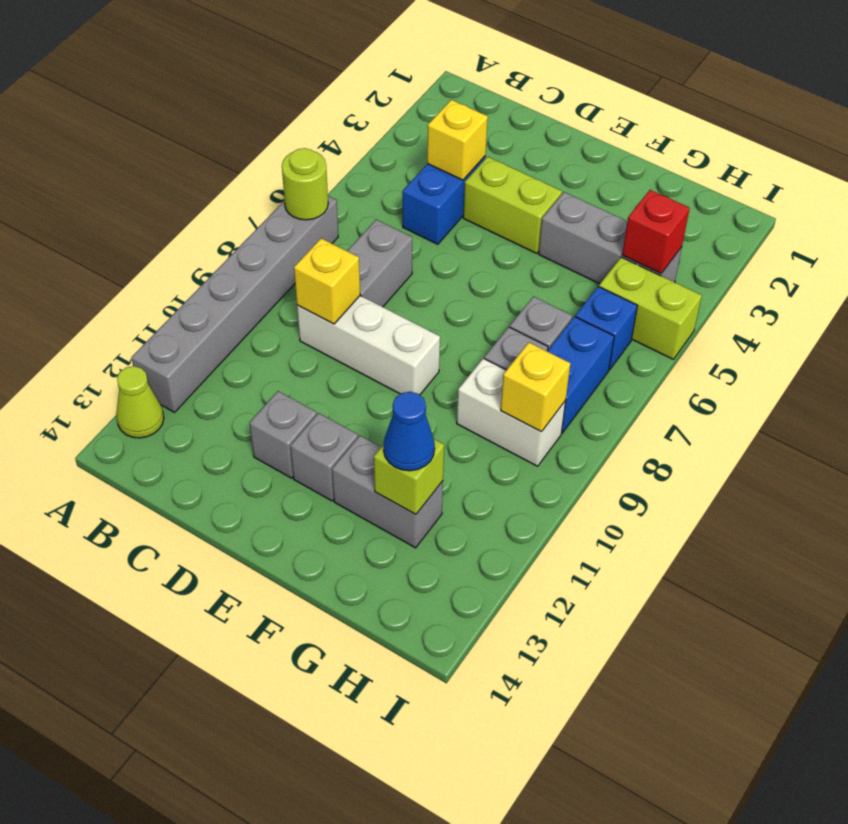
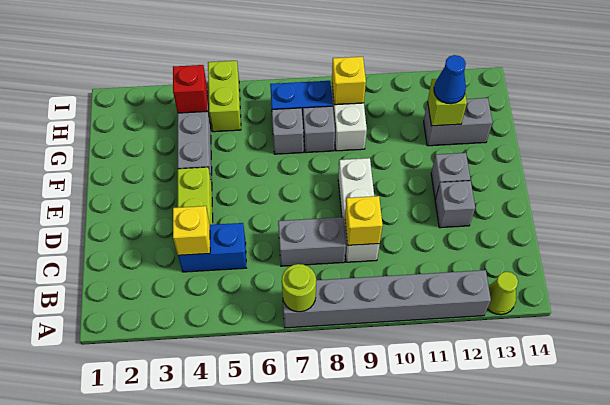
grey 1x2 brick [332,436,443,548] -> grey 1x2 brick turned to [424,98,493,146]
blue 1x1 brick [575,287,637,370] -> none

